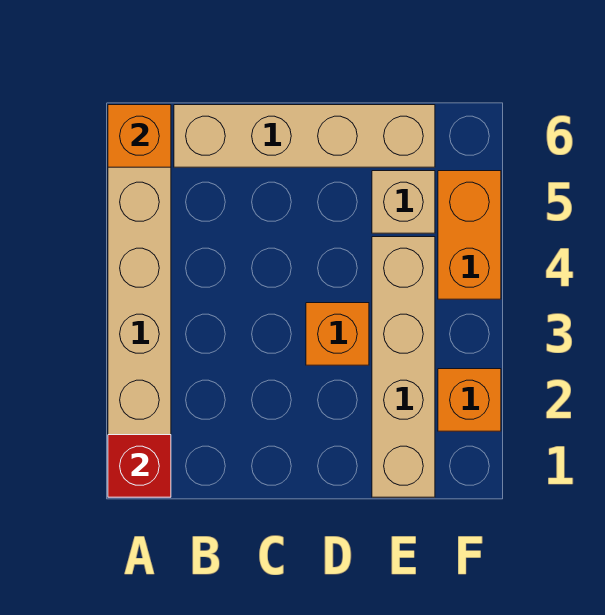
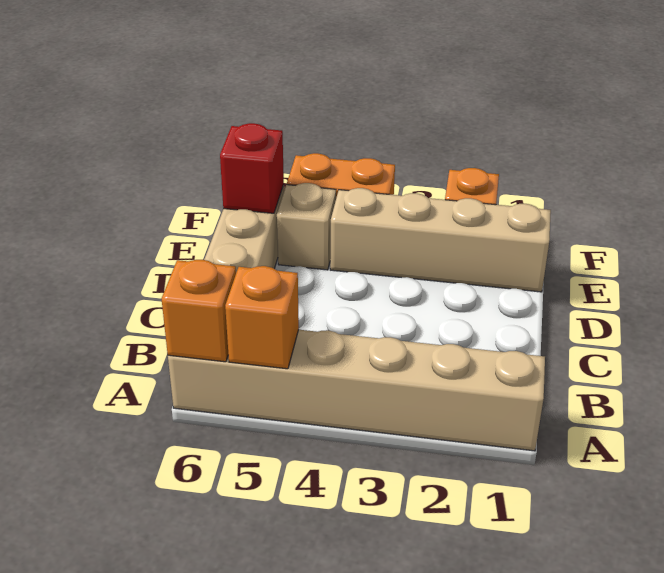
red 1x1 brick [108,435,171,497] -> red 1x1 brick moved to [220,123,284,213]
orange 1x1 brick [306,303,369,365] -> orange 1x1 brick moved to [225,266,299,369]

